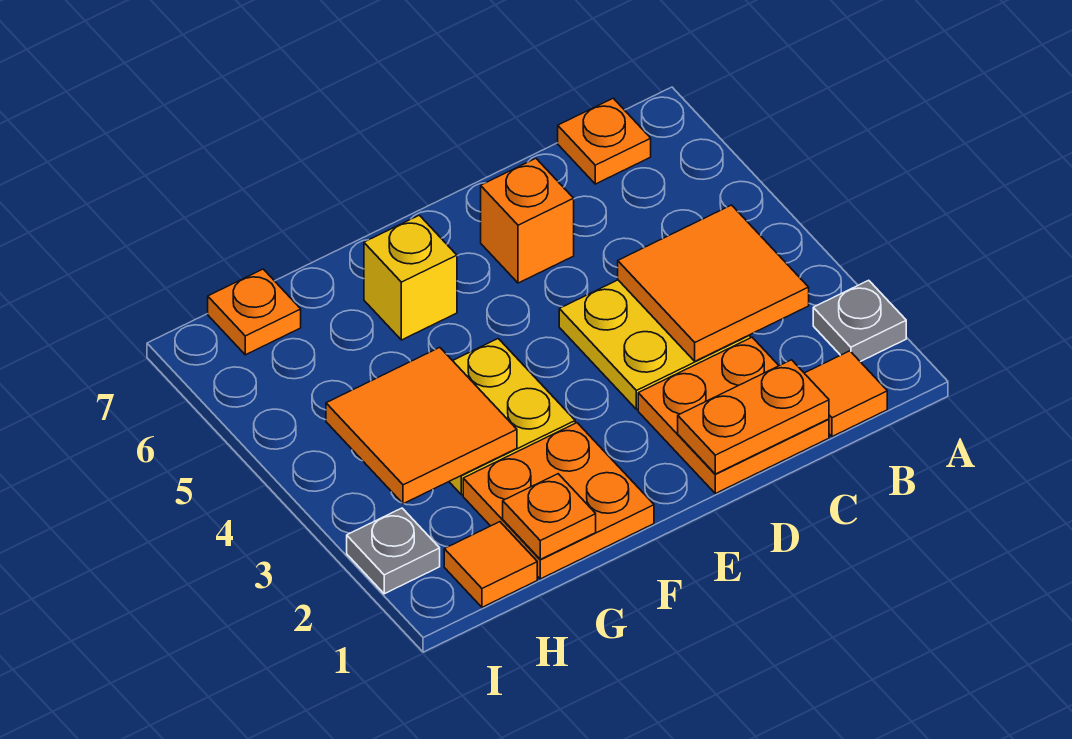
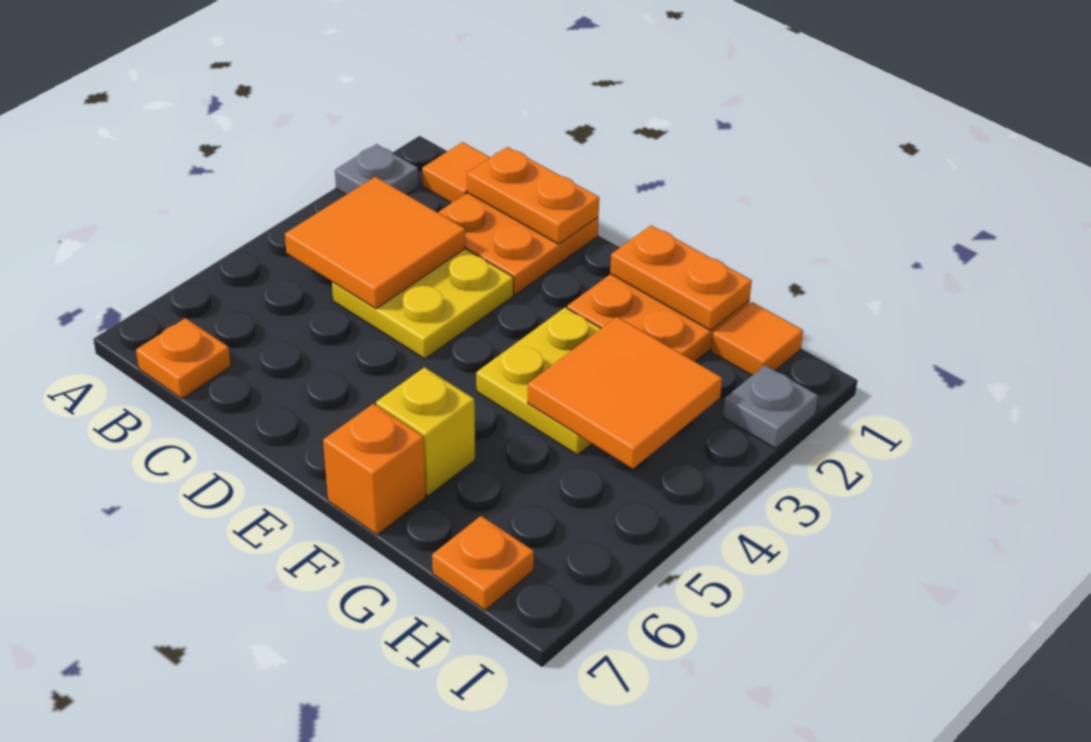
orange 1x1 brick [481,158,574,283] -> orange 1x1 brick moved to [323,404,426,535]
orange 1x1 plate [503,474,596,559] -> orange 1x2 plate [610,225,752,330]

